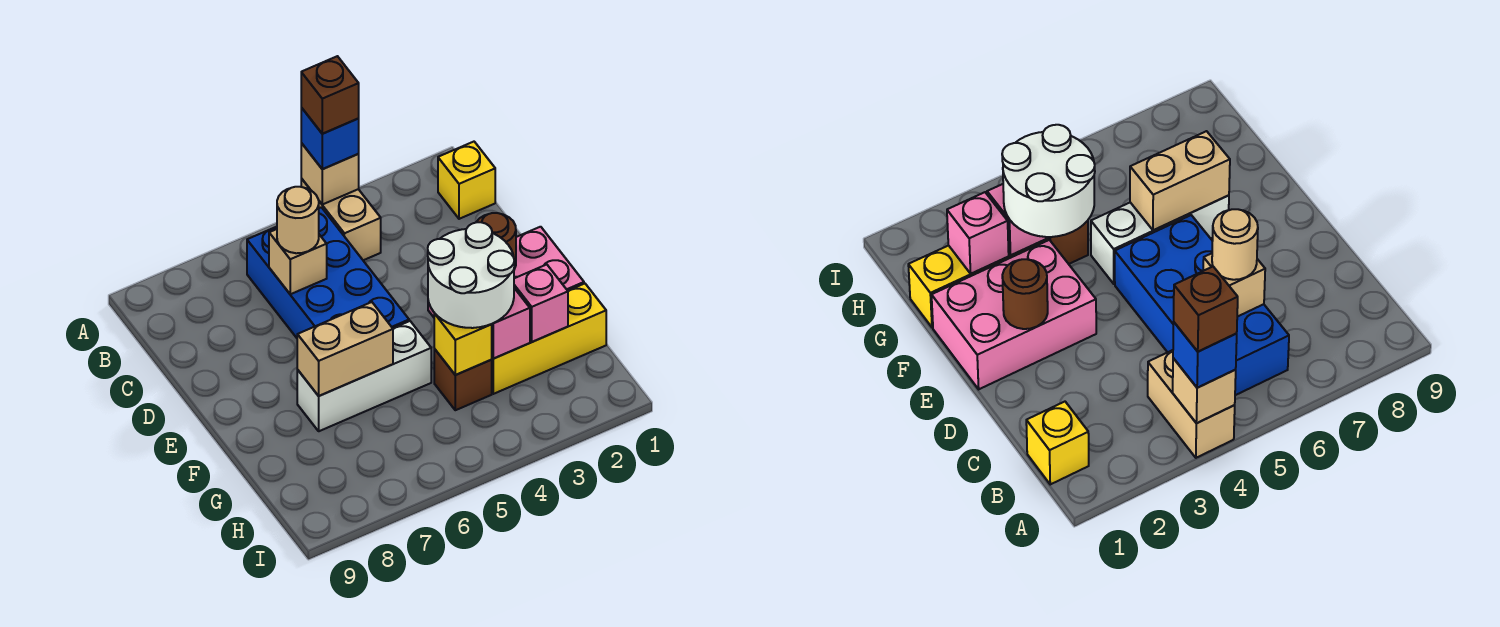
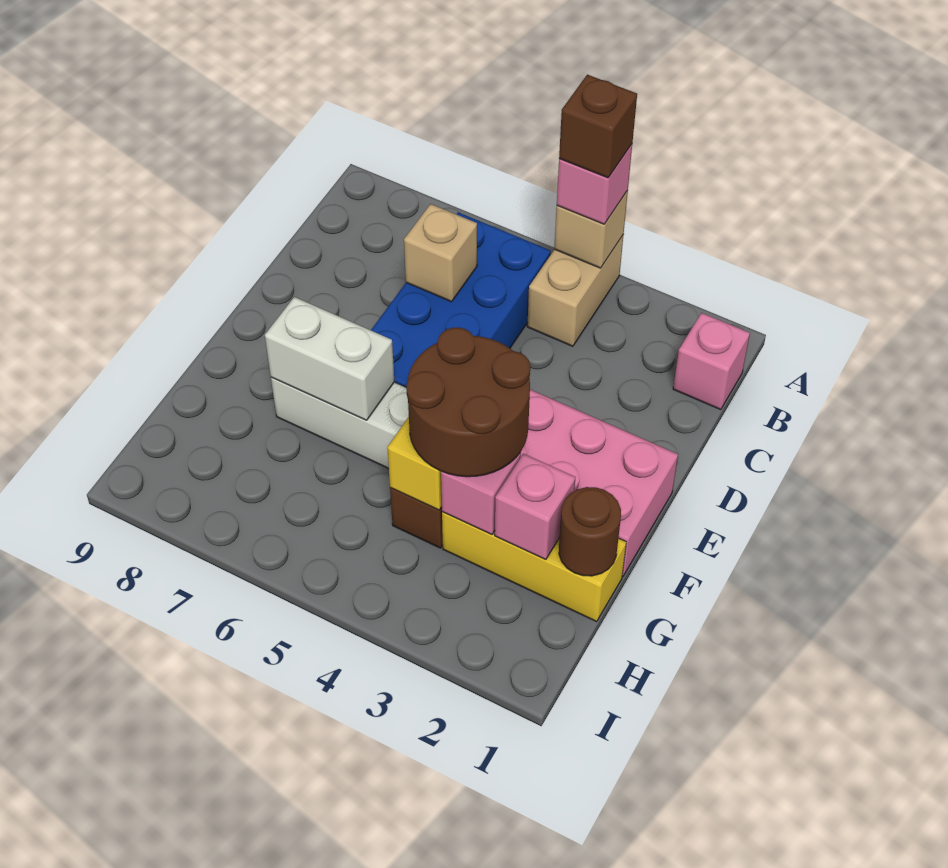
blue 1x1 brick [301,108,359,169] -> pink 1x1 brick [557,144,632,224]
yellow 1x1 brick [438,142,495,219] -> pink 1x1 brick [673,313,750,410]
tan 1x1 round brick [277,187,319,253] -> none
brown 1x1 round brick [477,213,516,269] -> brown 1x1 round brick moved to [559,487,621,576]
white 2x2 round brick [428,222,514,328] -> brown 2x2 round brick [406,327,530,477]
tan 1x2 brick [297,302,393,396] -> white 1x2 brick [265,297,394,420]

